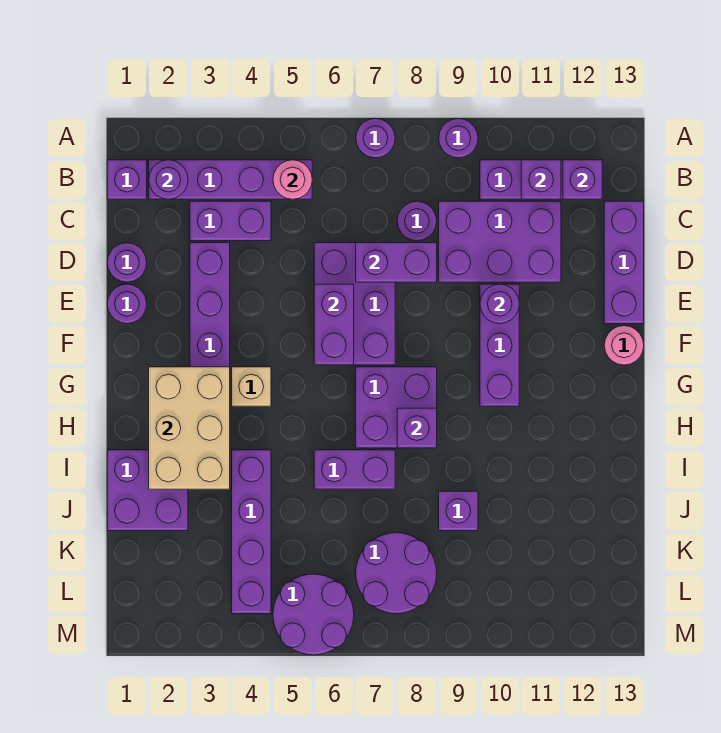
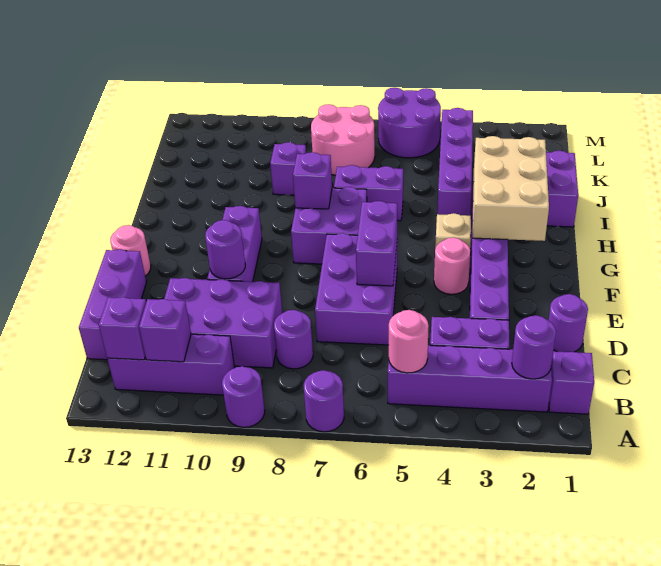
purple 1x2 brick [356,243,437,282] -> none
purple 1x1 round brick [107,284,147,324] -> none
none -> pink 1x1 round brick [434,237,471,294]
purple 2x2 round brick [356,533,437,614] -> pink 2x2 round brick [311,104,375,175]

